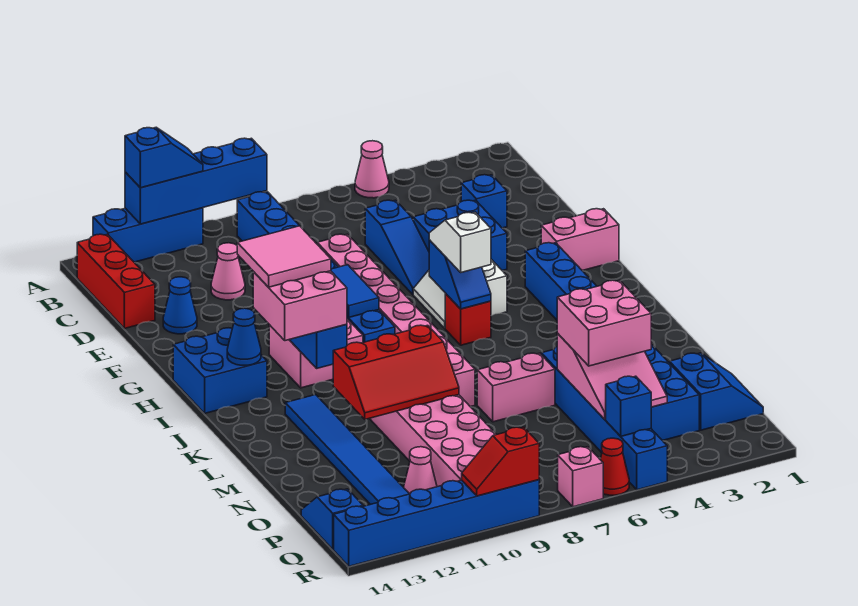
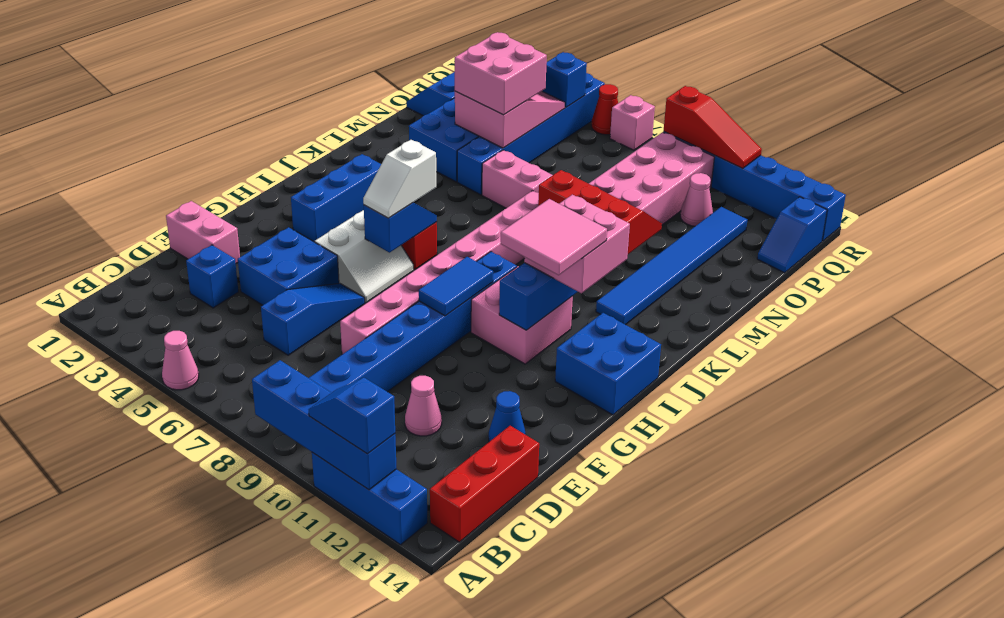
pink 1x2 brick [541,209,619,271] -> pink 1x2 brick moved to [166,201,240,264]
blue 1x1 cone [227,308,261,365] -> none
red 1x2 slope [462,427,539,496] -> red 1x3 slope [664,86,762,169]

